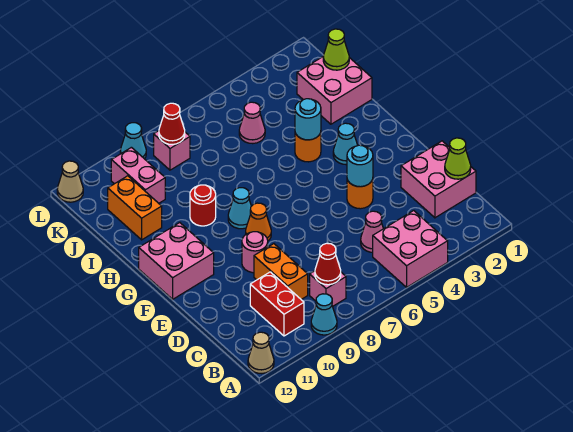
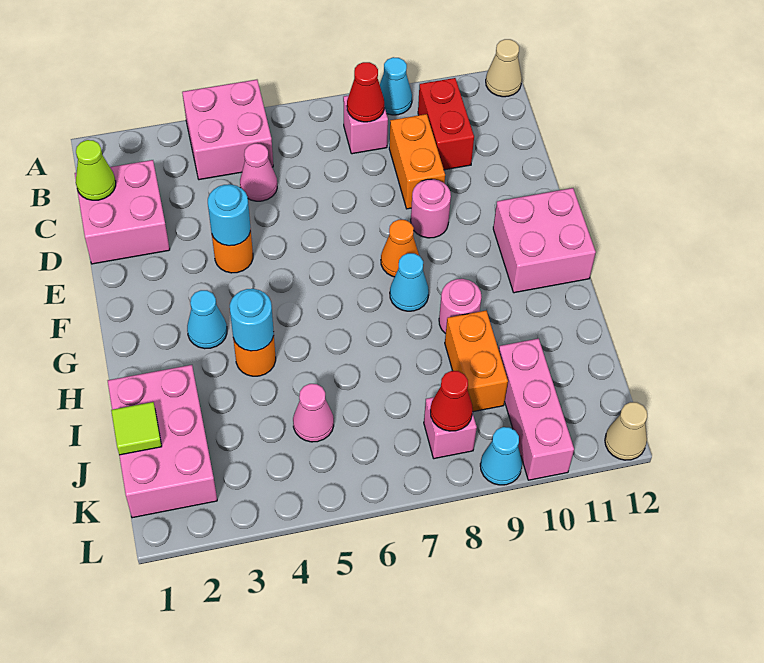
red 1x1 round brick [190,185,216,226] -> pink 1x1 round brick [439,279,482,334]
pink 2x2 brick [297,56,372,124] -> pink 2x3 brick [108,365,217,518]
orange 1x2 brick [108,176,162,240] -> orange 1x2 brick moved to [445,310,508,412]
lime 1x1 cone [323,29,349,70] -> lime 1x1 tile [111,402,162,455]
pink 1x2 brick [111,147,165,203] -> pink 1x3 brick [499,338,574,480]

